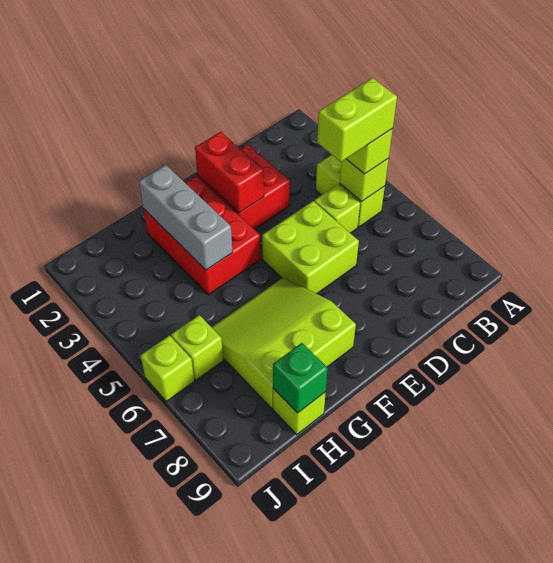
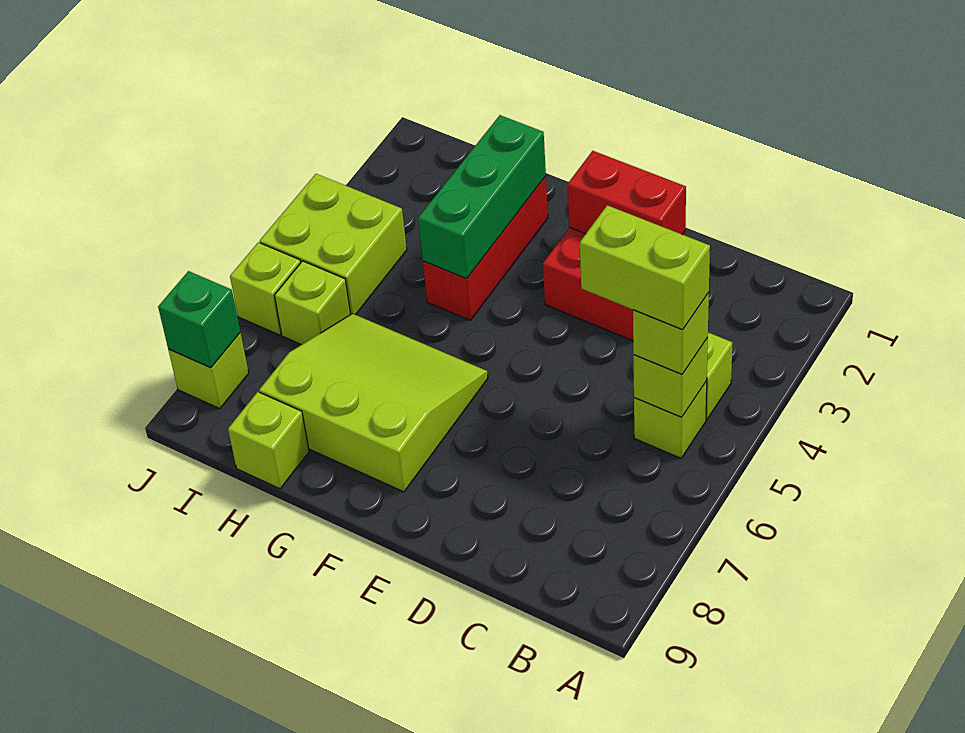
lime 1x1 brick [314,184,360,233] -> lime 1x1 brick moved to [168,333,249,409]
lime 2x2 brick [262,201,359,294] -> lime 2x2 brick moved to [260,174,407,315]
red 1x2 brick [195,132,264,213] -> red 1x2 brick turned to [568,151,686,234]
red 2x3 brick [144,176,260,295] -> red 1x3 brick [423,176,548,320]
grey 1x3 brick [139,165,233,270] -> green 1x3 brick [418,115,546,279]
green 1x1 brick [273,343,328,413] -> green 1x1 brick moved to [158,271,240,368]

